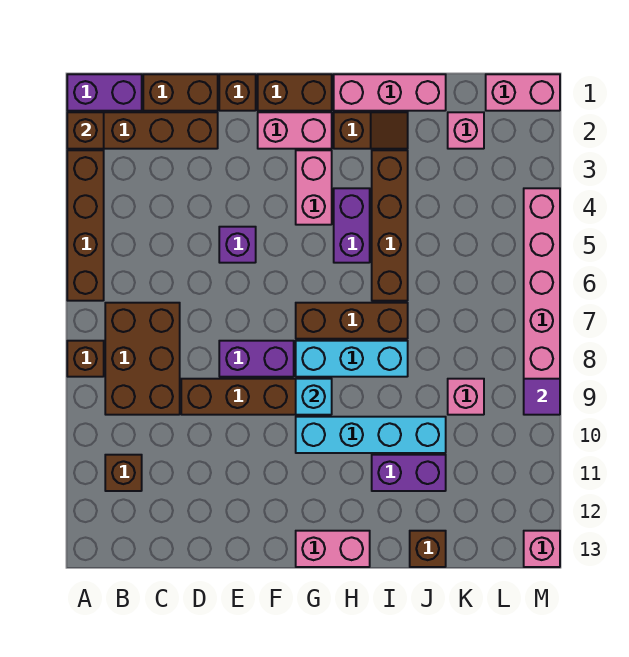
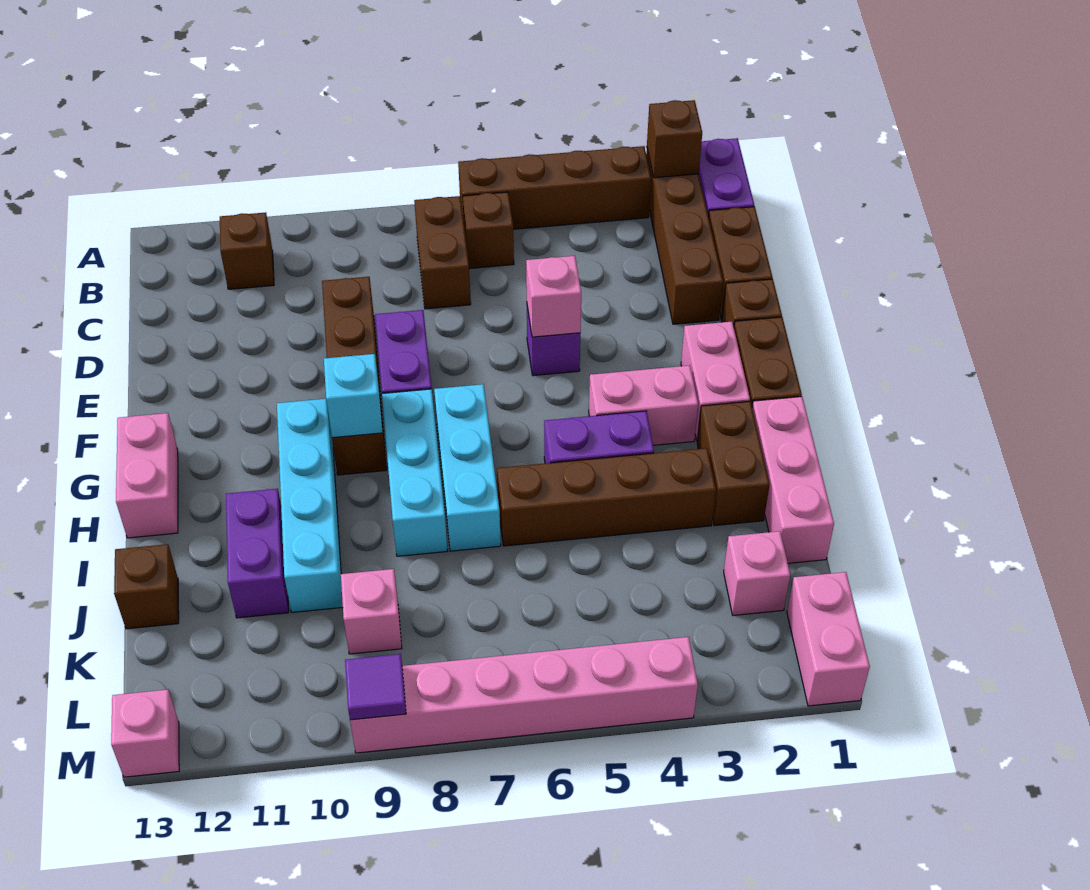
brown 1x1 brick [67,341,104,377] -> brown 1x1 brick moved to [463,192,514,269]
brown 2x3 brick [105,303,180,415] -> brown 1x2 brick [414,196,471,309]
none -> pink 1x1 brick [526,256,581,337]
brown 1x3 brick [296,303,408,339] -> cyan 1x3 brick [434,384,501,551]
brown 1x2 slope [334,112,408,149] -> brown 1x2 brick [697,401,770,526]

